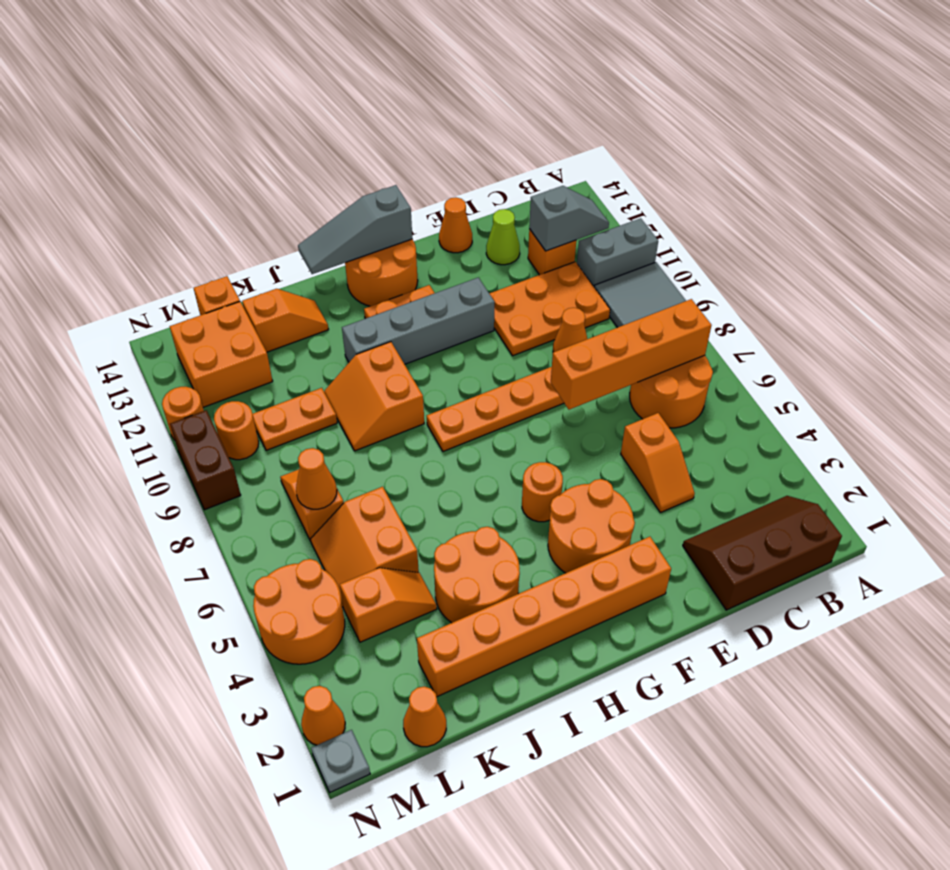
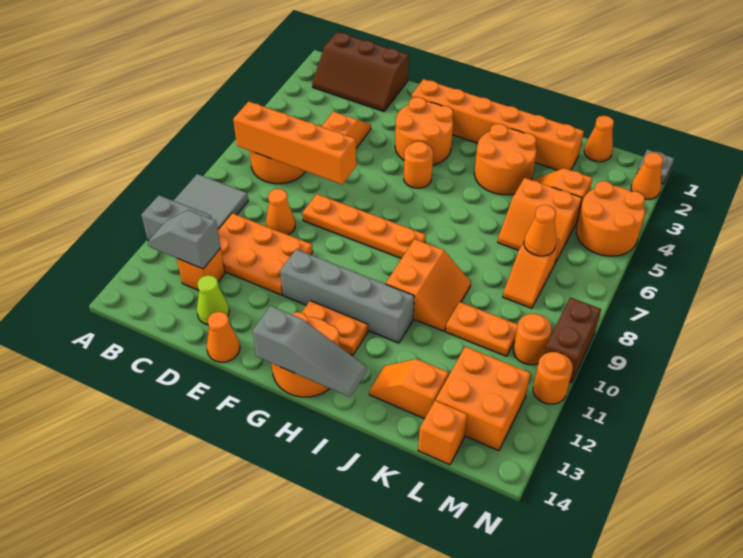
orange 2x2 slope [311,487,419,607] -> orange 2x2 slope turned to [498,178,582,263]

